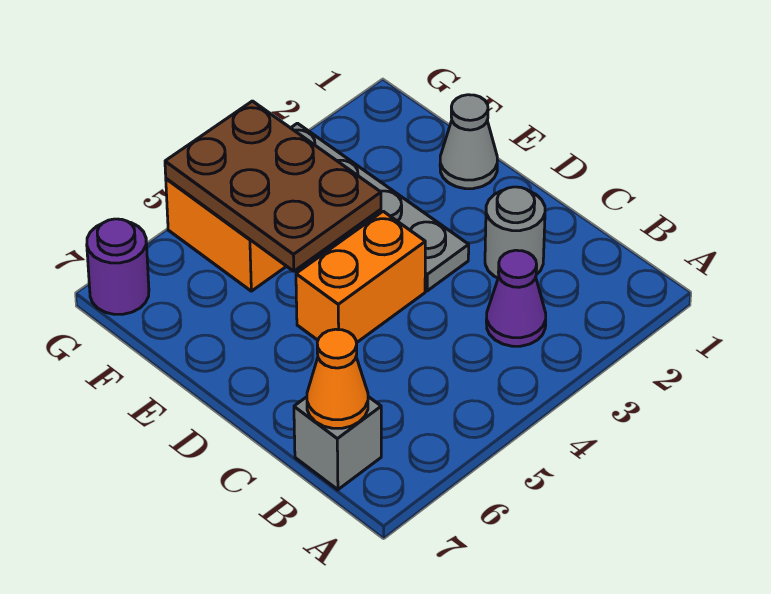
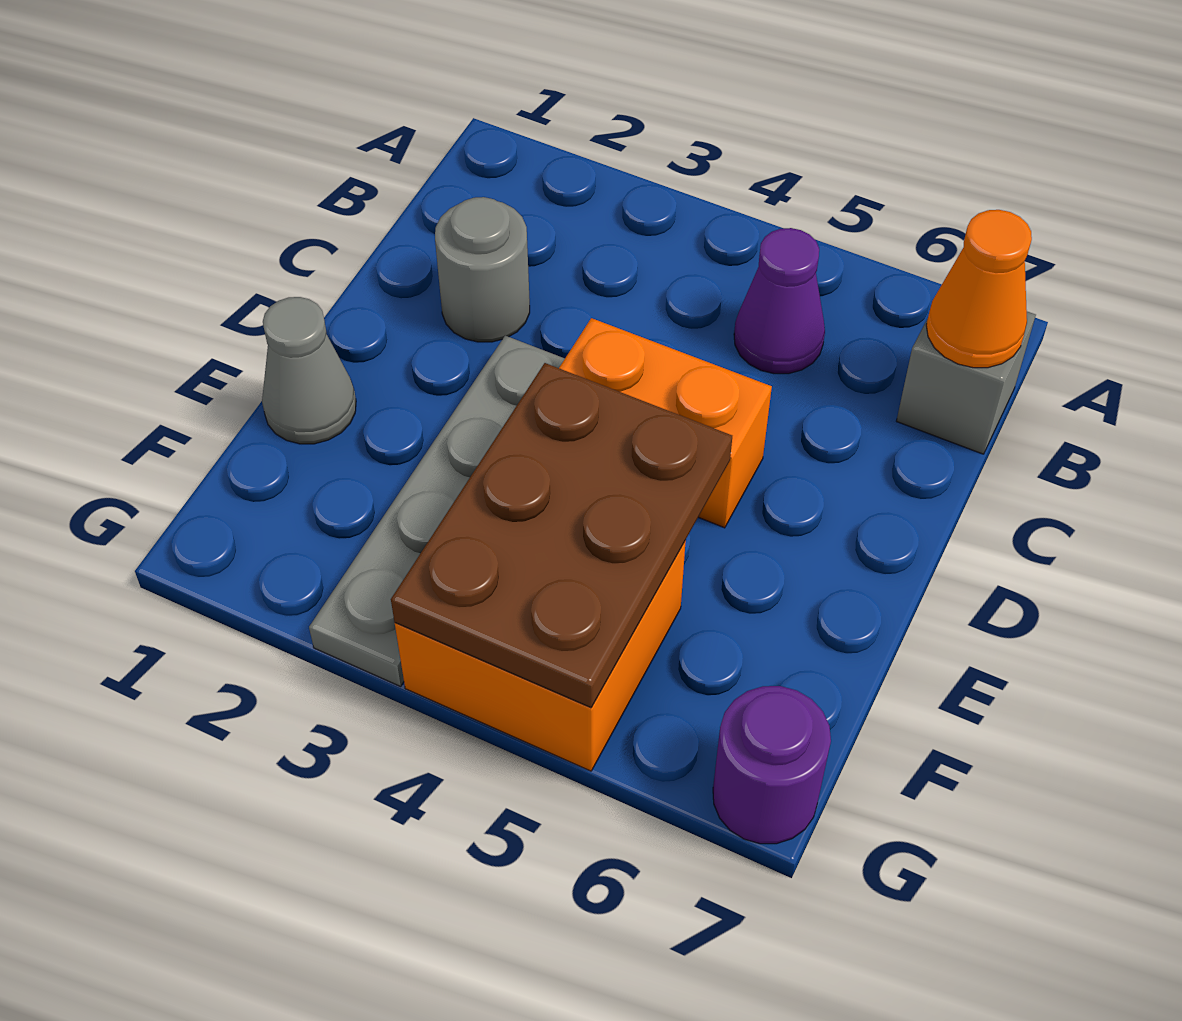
purple 1x1 cone [486,250,546,346] -> purple 1x1 cone moved to [734,228,825,374]

